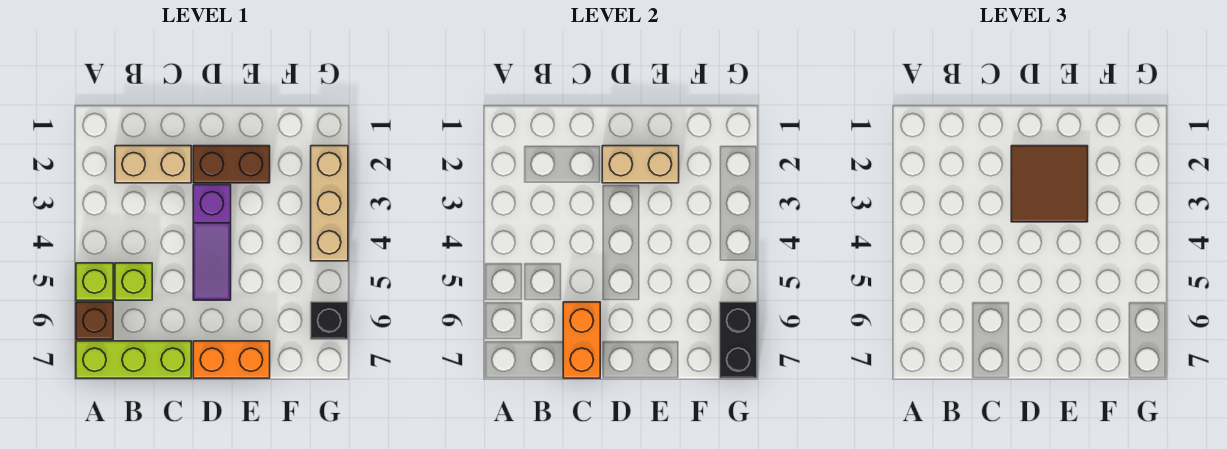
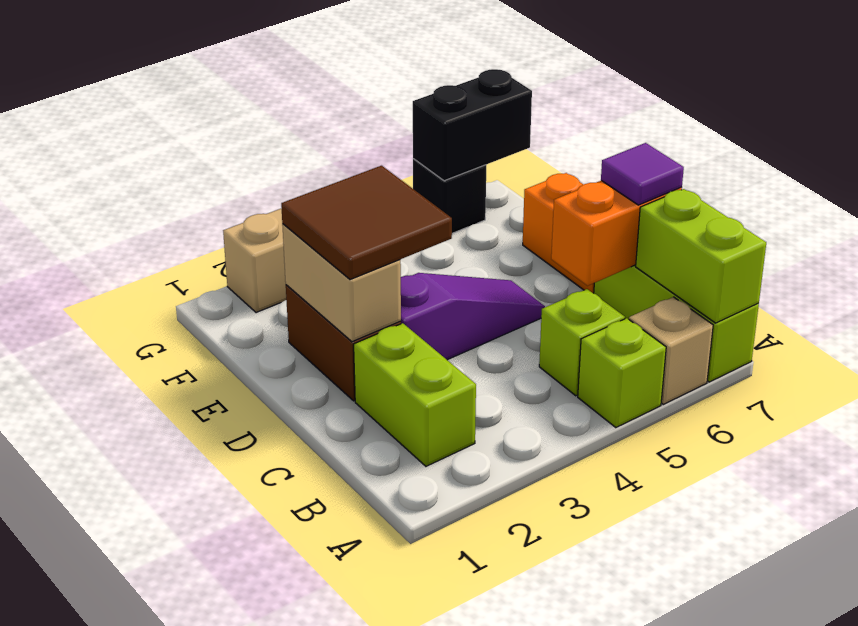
brown 1x1 brick [76,302,113,339] -> tan 1x1 brick [629,297,713,404]
none -> lime 1x2 brick [636,189,766,323]
tan 1x2 brick [115,146,191,183] -> lime 1x2 brick [354,323,476,466]
none -> purple 1x1 tile [601,143,684,205]

